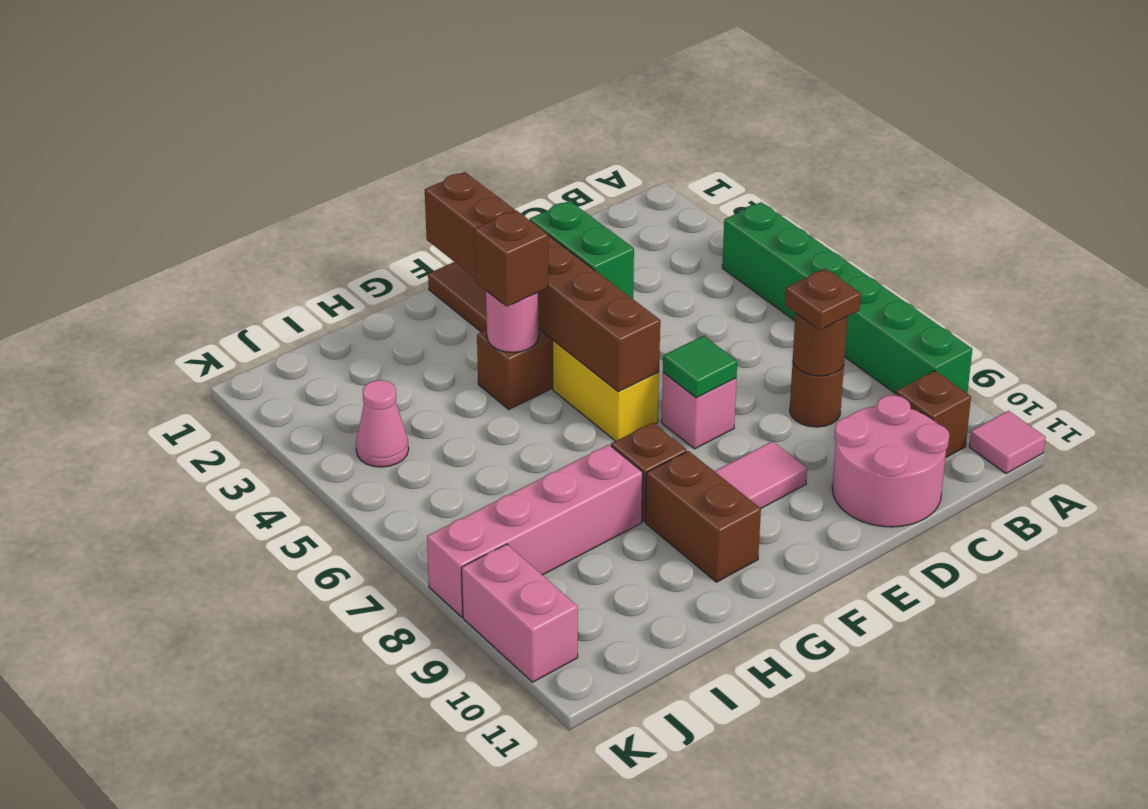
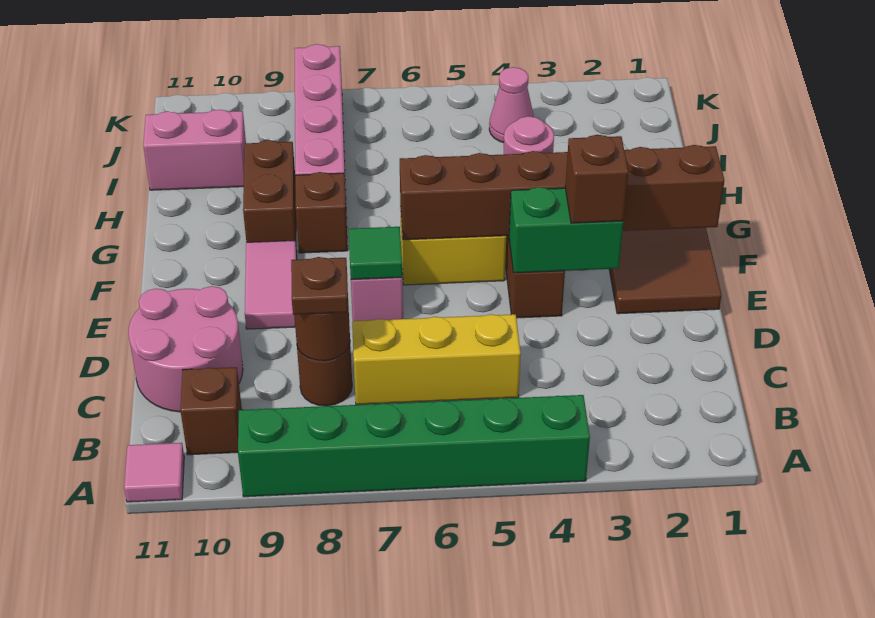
none -> yellow 1x3 brick [352,314,521,405]
brown 1x1 brick [474,210,548,306] -> brown 1x1 brick moved to [565,135,628,223]
brown 1x2 brick [646,451,761,582] -> brown 1x2 brick turned to [243,140,297,253]
pink 1x2 brick [462,544,578,682] -> pink 1x2 brick moved to [143,109,246,190]

